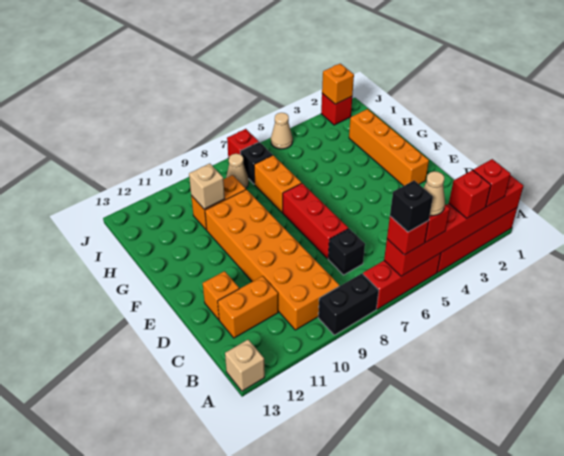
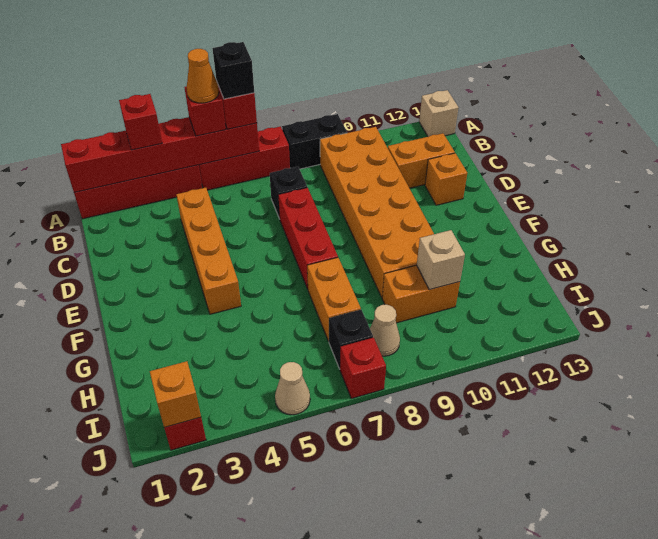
red 1x1 brick [473,159,511,207] -> none
tan 1x1 cone [424,171,445,216] -> orange 1x1 cone [187,49,219,103]
orange 1x4 brick [349,109,429,186] -> orange 1x4 brick moved to [176,188,241,314]

